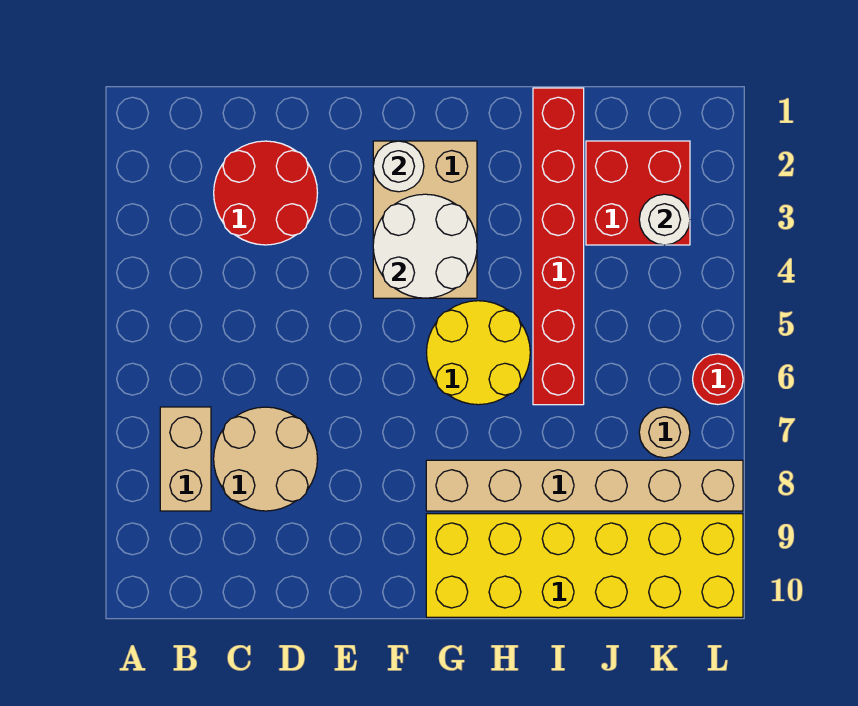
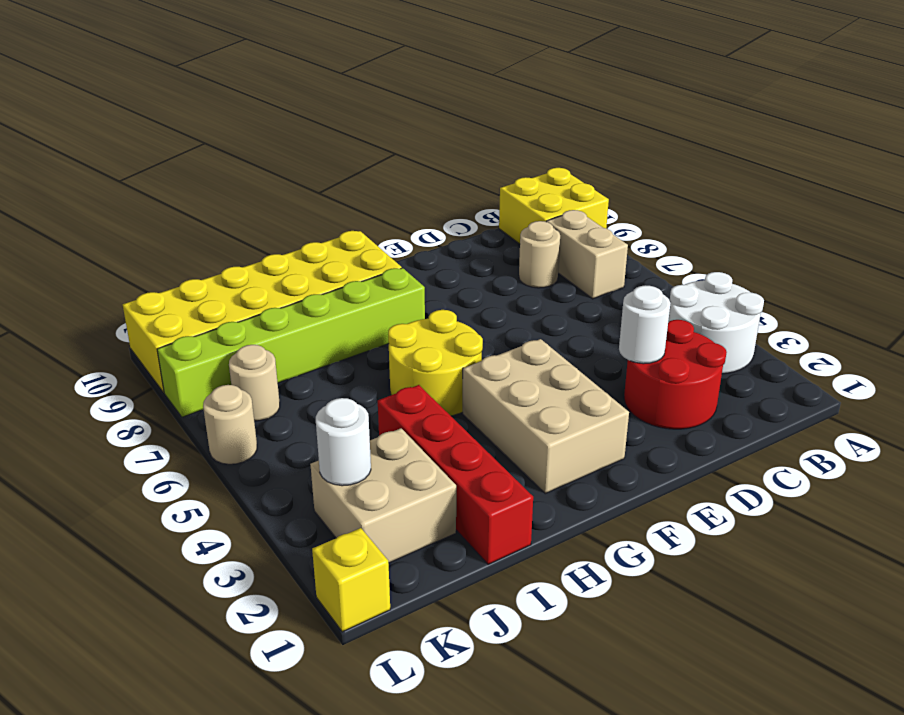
none -> yellow 2x2 brick [499,168,609,244]
tan 2x2 round brick [214,407,317,511] -> tan 1x1 round brick [519,221,560,288]
white 1x1 round brick [373,141,424,192] -> white 1x1 round brick moved to [619,285,671,364]
white 2x2 round brick [373,194,477,298] -> white 2x2 round brick moved to [668,272,764,374]
tan 1x6 brick [426,460,743,511] -> lime 1x6 brick [157,268,425,417]
red 1x6 brick [533,88,584,405] -> red 1x4 brick [378,385,533,564]
red 2x2 brick [586,141,690,245] -> tan 2x2 brick [310,428,456,563]
none -> yellow 1x1 brick [312,528,390,632]
red 1x1 round brick [693,354,743,405] -> tan 1x1 round brick [203,385,257,464]

